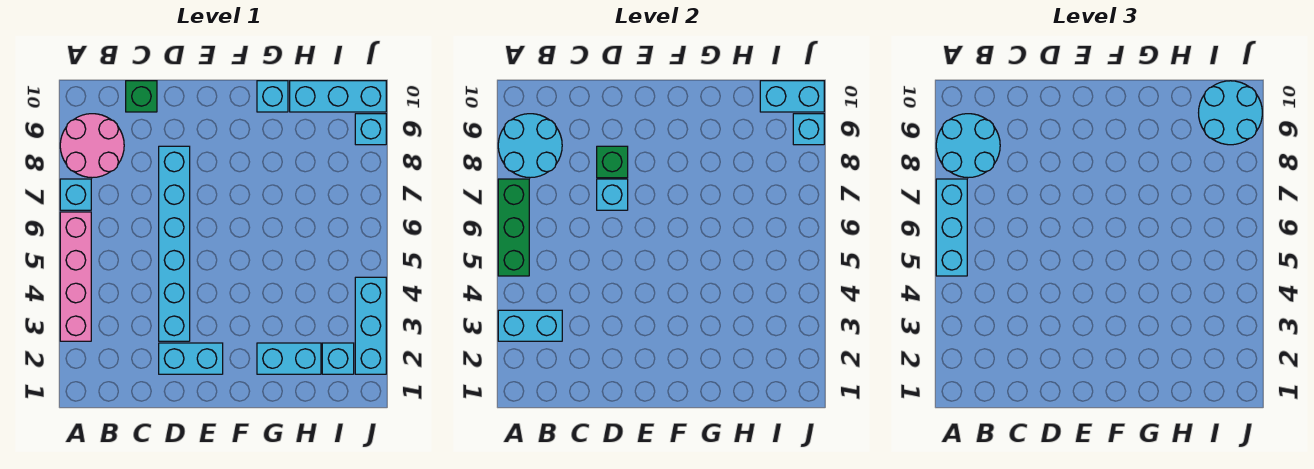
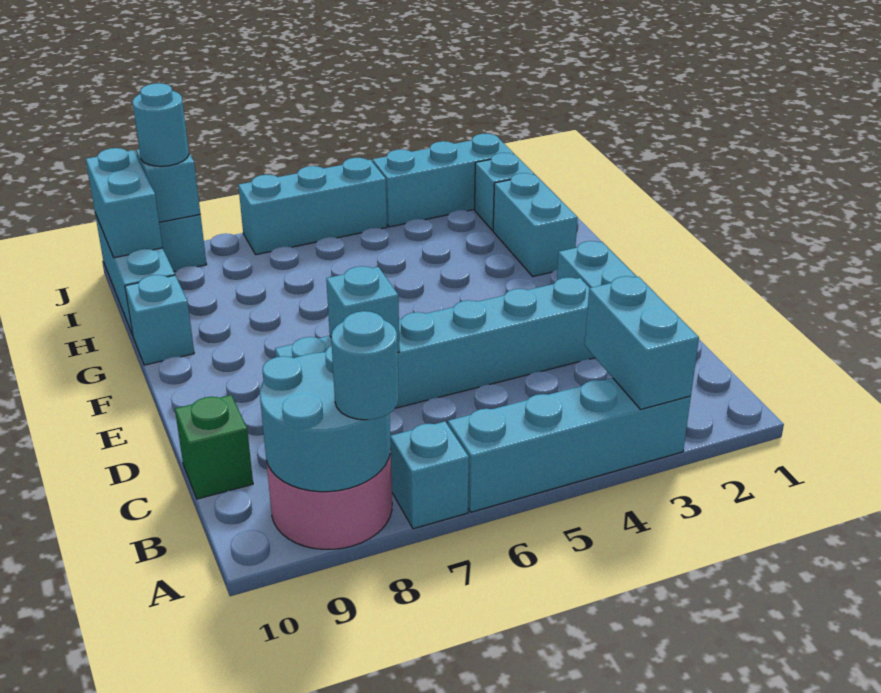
pink 1x4 brick [60,212,91,341] -> cyan 1x4 brick [448,378,691,512]
green 1x3 brick [498,179,529,276] -> none
cyan 1x3 brick [936,179,967,276] -> cyan 1x3 brick moved to [238,158,387,255]
cyan 2x2 round brick [936,114,1000,178] -> cyan 1x1 round brick [331,311,399,420]
green 1x1 brick [597,146,628,178] -> none
cyan 2x2 round brick [1199,81,1262,145] -> cyan 1x1 round brick [133,83,189,166]

